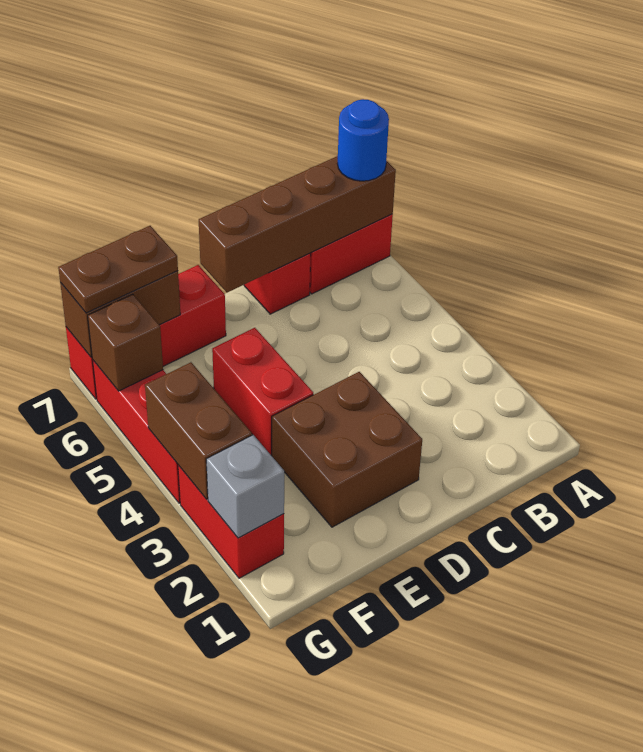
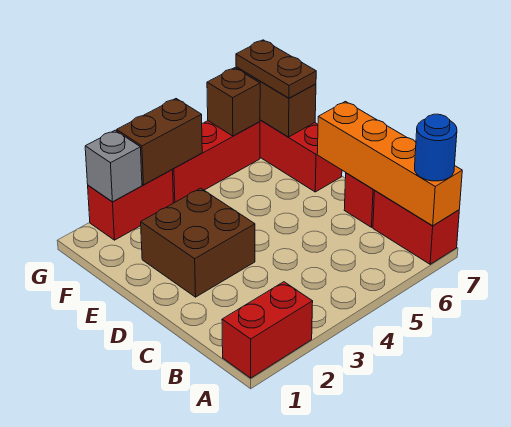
brown 1x4 brick [199,156,396,292] -> orange 1x4 brick [317,101,462,226]
red 1x2 brick [212,328,313,455] -> red 1x2 brick moved to [222,282,313,378]

